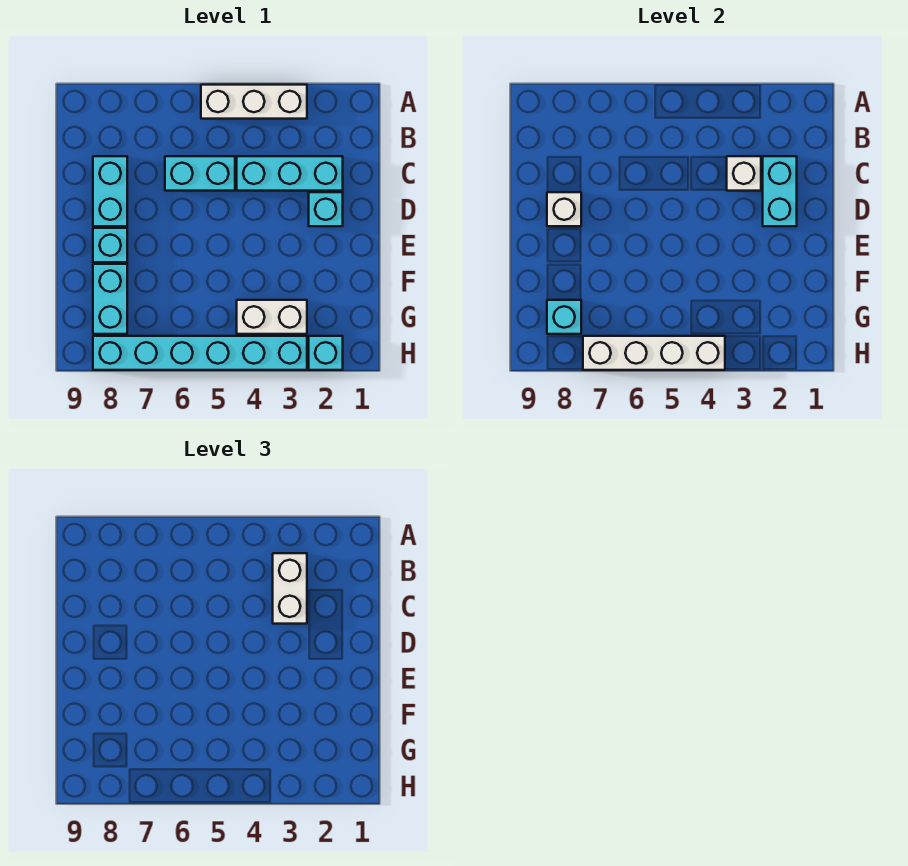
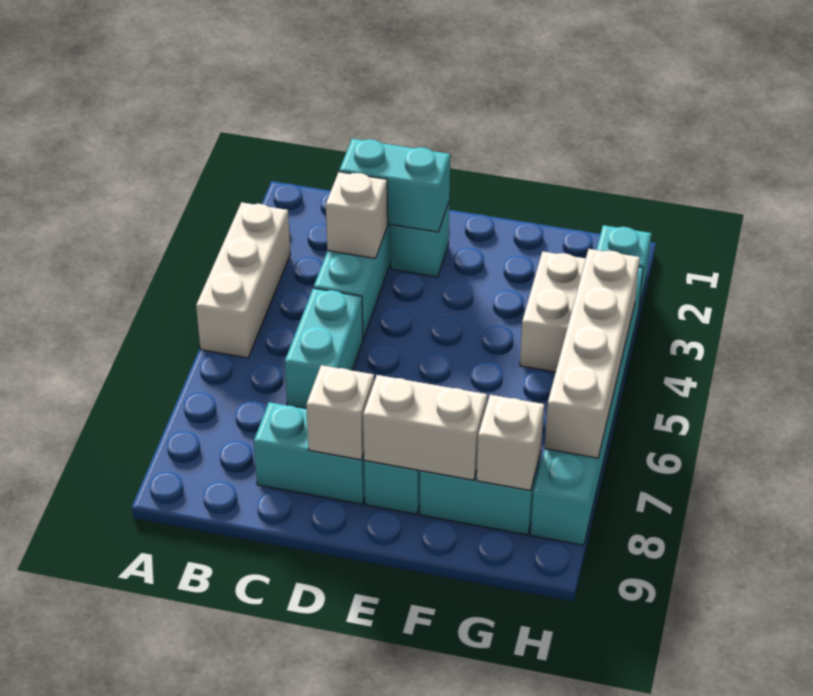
white 1x2 brick [273,553,307,624] -> white 1x2 brick moved to [363,375,487,480]
cyan 1x1 brick [547,300,581,334] -> white 1x1 brick [477,395,544,491]

